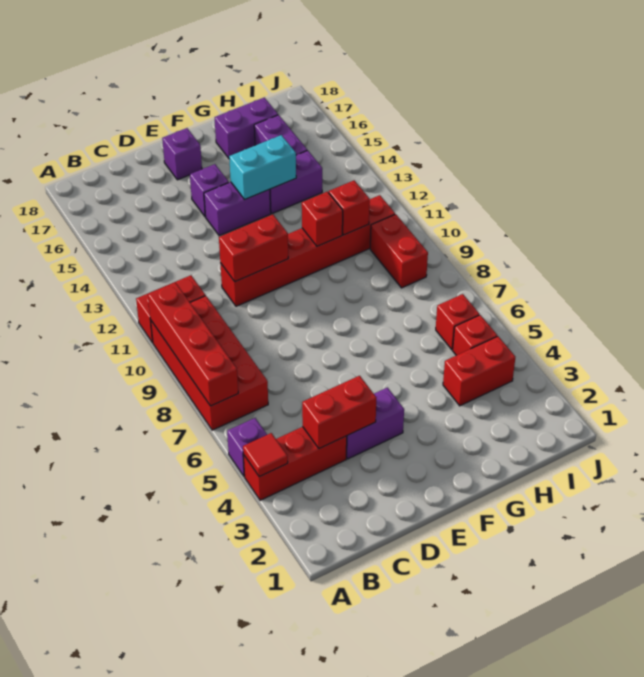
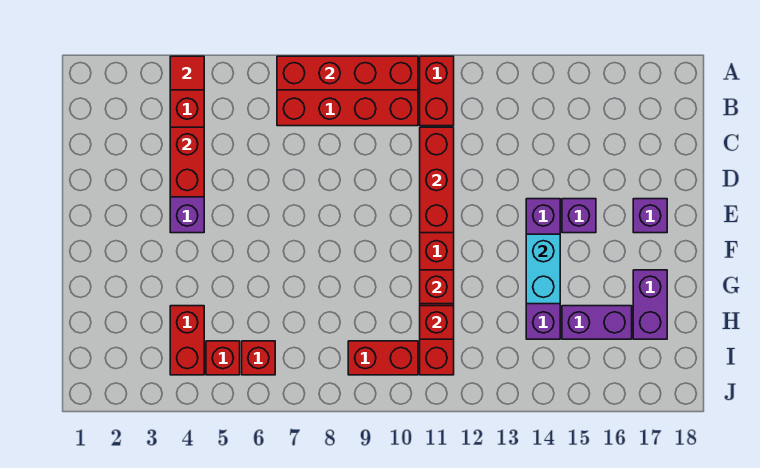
purple 1x1 brick [227,418,267,476] -> none
red 1x2 brick [219,215,288,282] -> red 1x3 brick [420,127,454,233]

